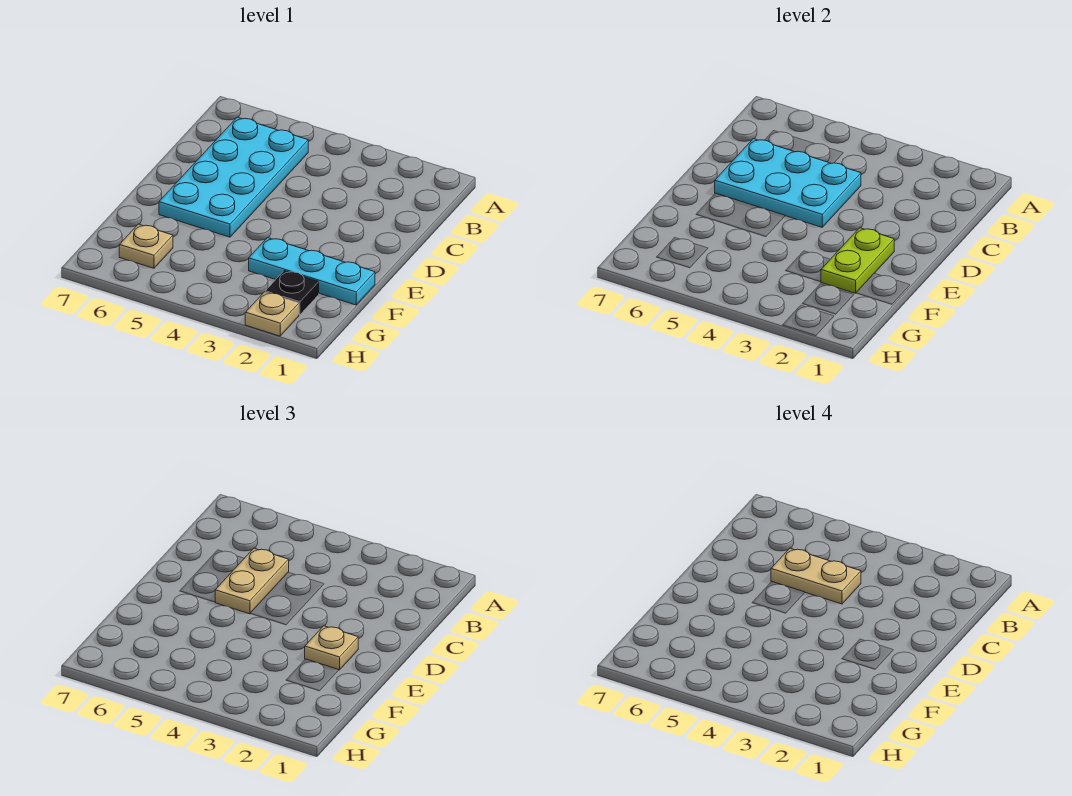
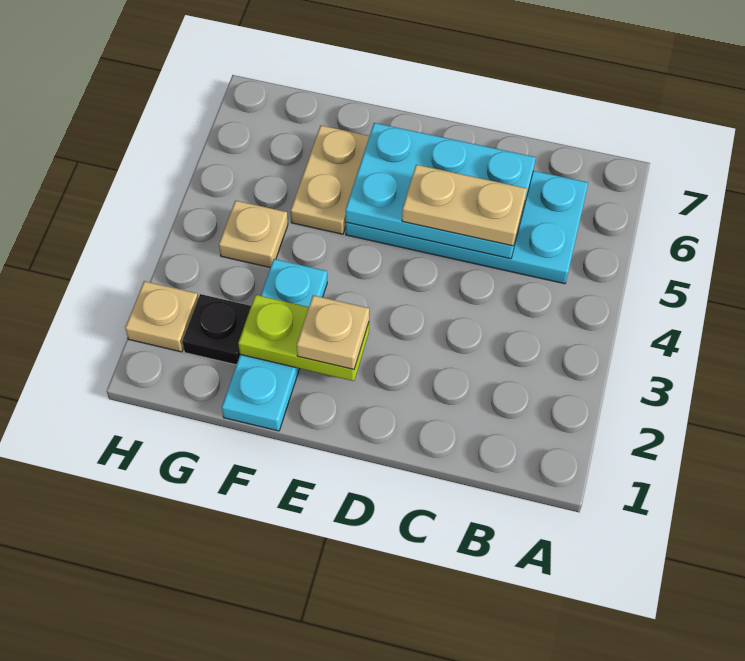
cyan 2x3 plate [715,139,861,227] -> cyan 2x3 plate turned to [346,123,536,259]
tan 1x2 plate [771,548,861,604] -> tan 1x2 plate moved to [291,125,369,234]
tan 1x1 plate [119,224,173,268] -> tan 1x1 plate moved to [219,201,288,268]

